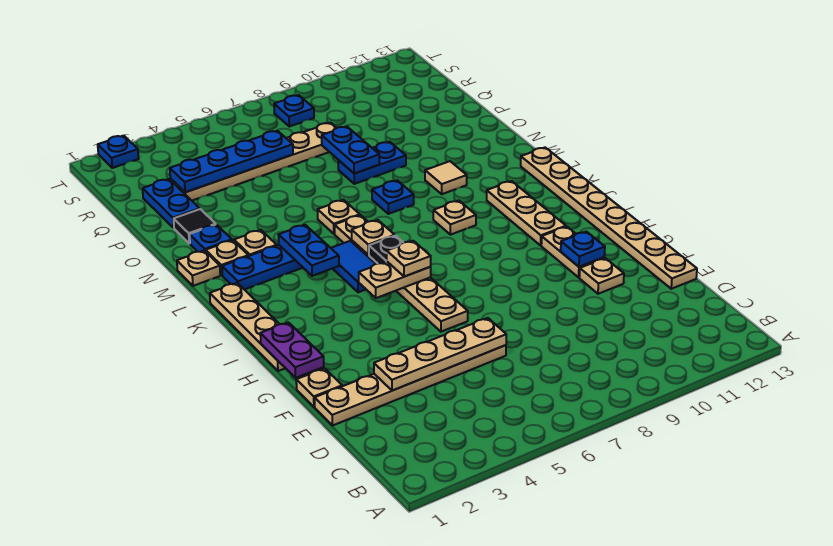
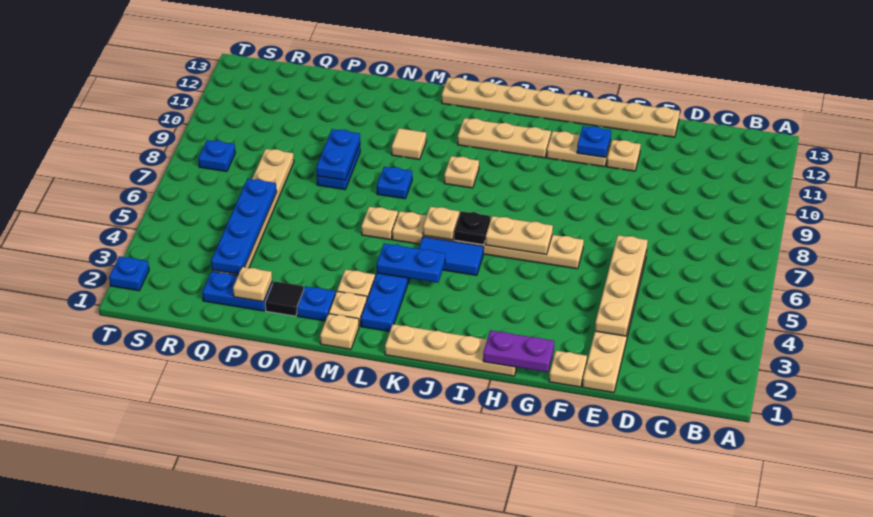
tan 1x2 plate [359,262,431,298] -> tan 1x2 plate turned to [485,216,553,255]
tan 1x1 plate [387,241,431,277] -> tan 1x1 plate moved to [233,267,272,302]
blue 1x2 plate [322,126,380,174] -> blue 1x2 plate turned to [316,129,360,180]

